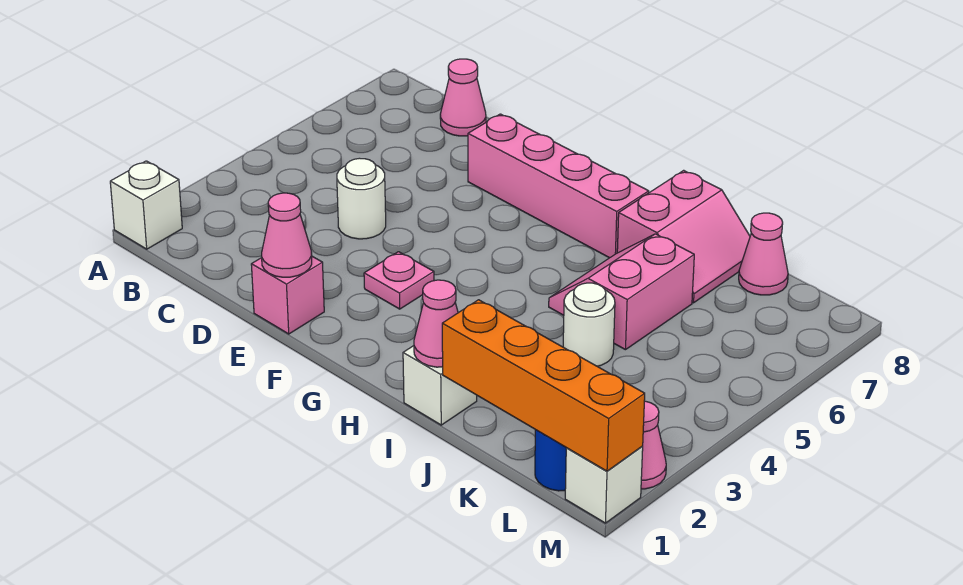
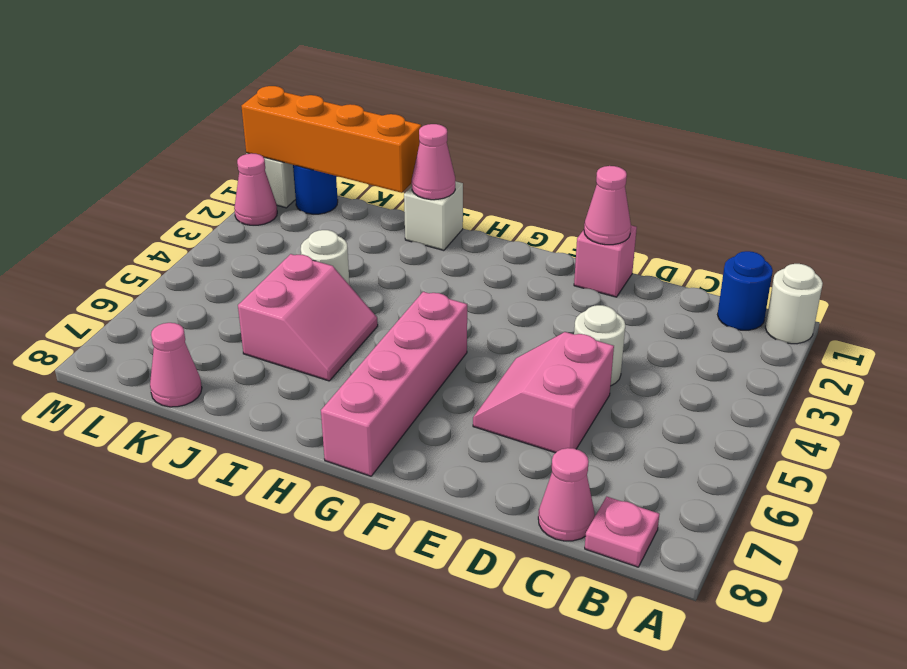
white 1x1 brick [110,161,182,249] -> white 1x1 round brick [765,264,823,344]
none -> blue 1x1 round brick [718,251,773,330]
pink 1x4 brick [468,114,649,258] -> pink 1x4 brick turned to [321,292,467,476]
pink 1x1 plate [364,252,434,309] -> pink 1x1 plate moved to [585,497,659,567]
pink 2x2 slope [617,170,750,303] -> pink 2x2 slope moved to [473,332,614,453]

